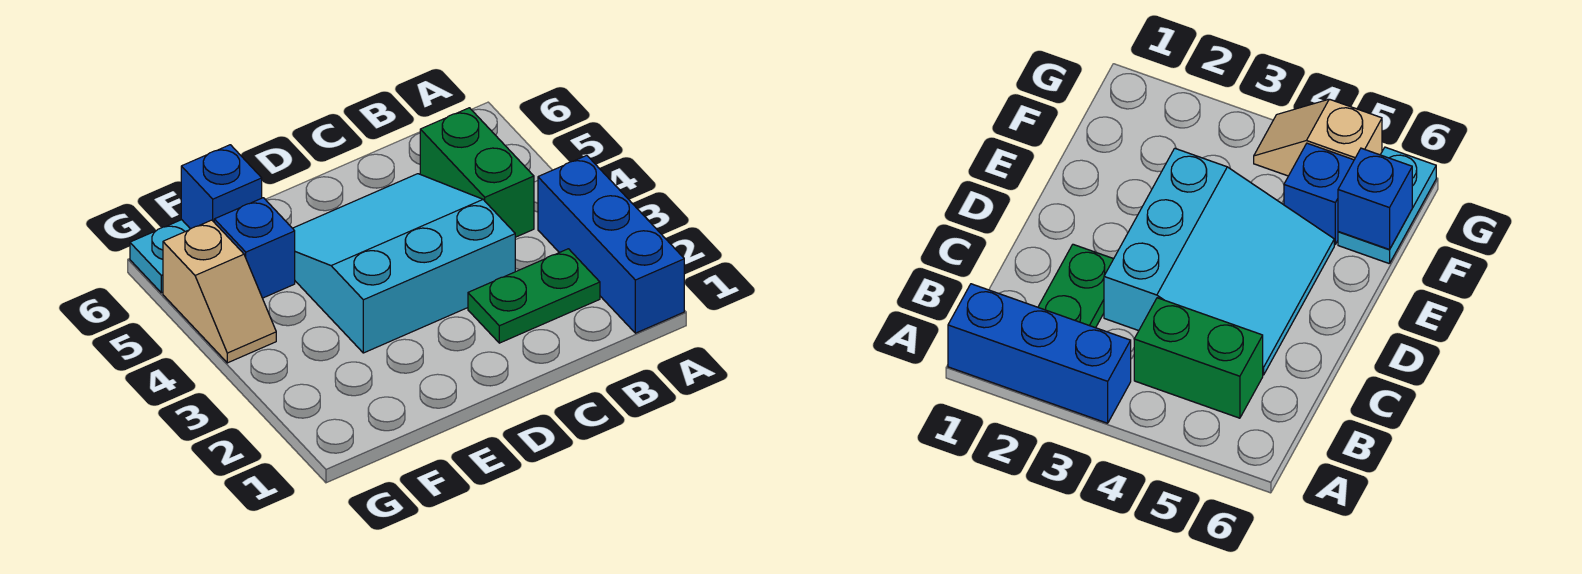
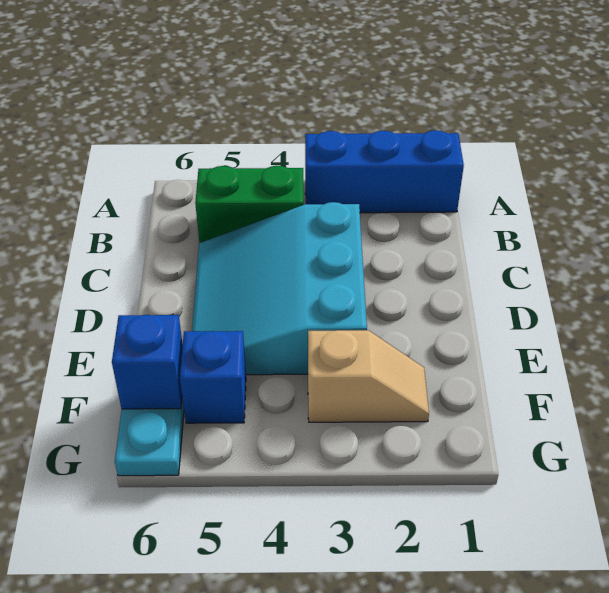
green 1x2 plate [468,249,600,343] -> none
tan 1x2 slope [163,220,276,363] -> tan 1x2 slope moved to [308,330,429,422]

